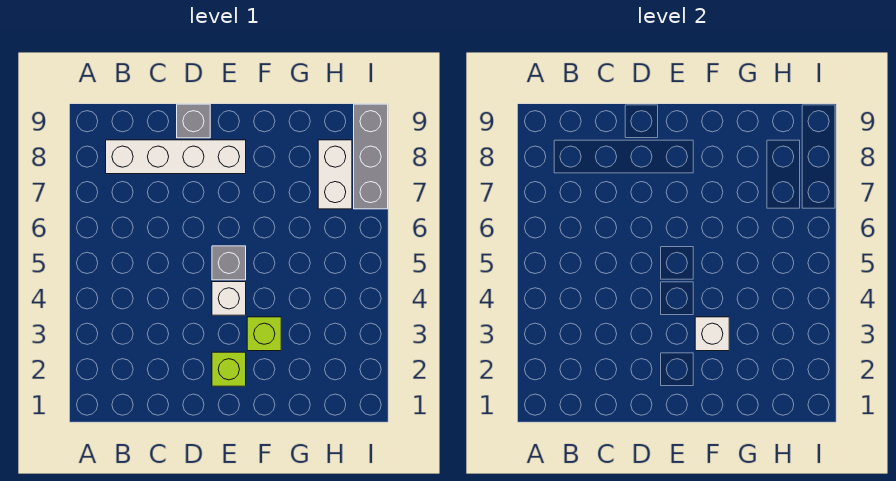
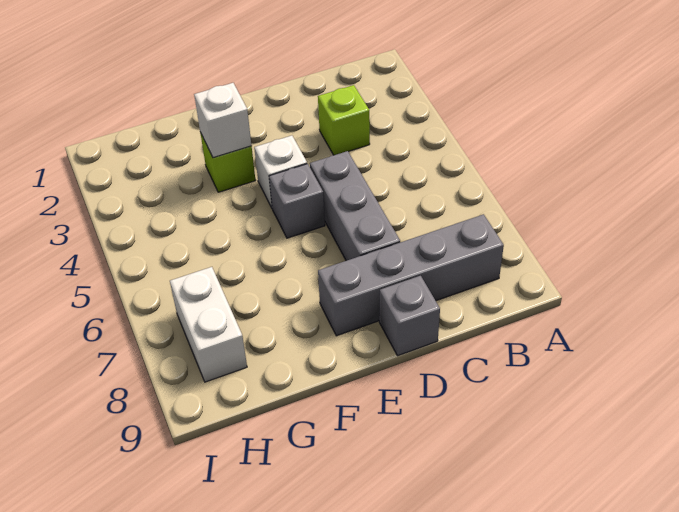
white 1x4 brick [106,140,246,174] -> grey 1x4 brick [318,214,504,336]
lime 1x1 brick [212,352,246,386] -> lime 1x1 brick moved to [318,85,370,155]
grey 1x3 brick [354,104,388,209] -> grey 1x3 brick moved to [310,151,400,261]

